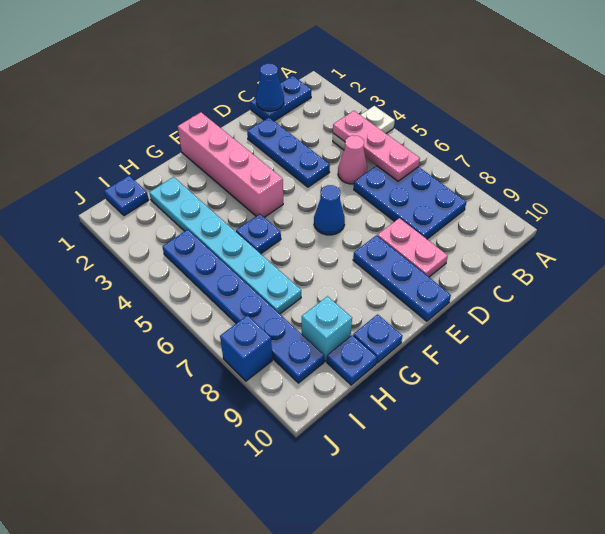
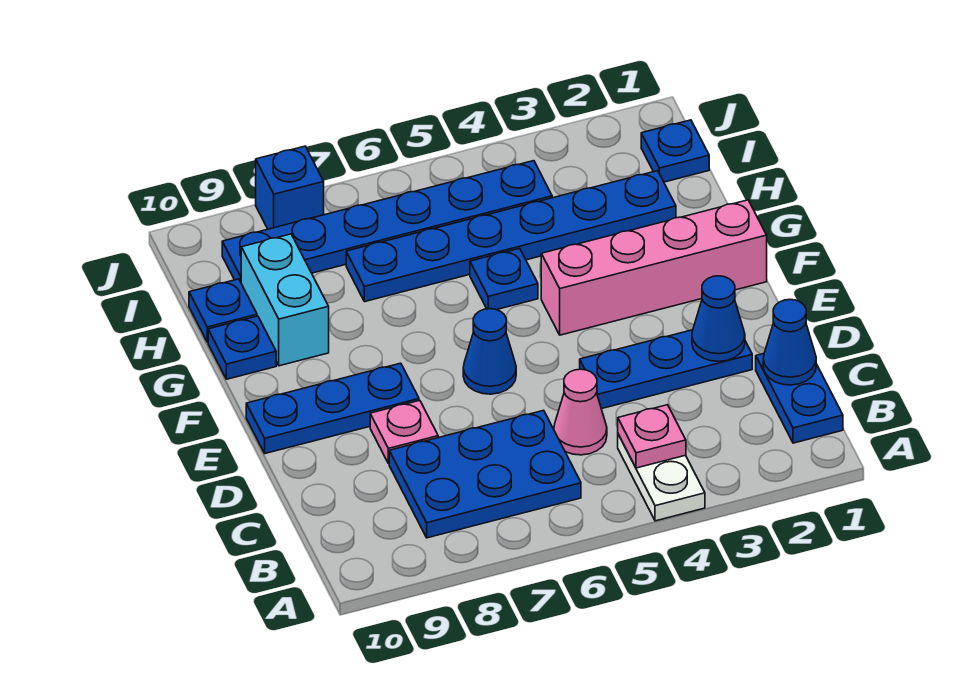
pink 1x3 plate [333,111,420,181] -> pink 1x1 plate [618,405,686,468]
none -> blue 1x1 cone [692,276,745,361]
pink 1x2 plate [377,218,448,277] -> pink 1x1 plate [370,400,438,464]
cyan 1x6 plate [149,177,301,314] -> blue 1x6 plate [346,171,676,302]
cyan 1x1 brick [302,296,352,361] -> cyan 1x2 brick [241,234,329,366]

